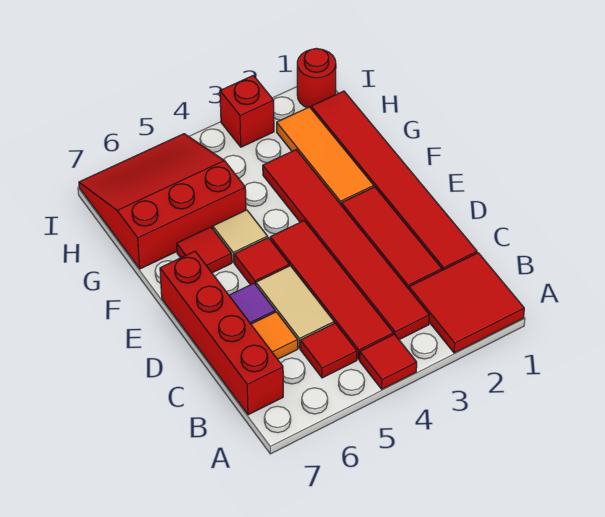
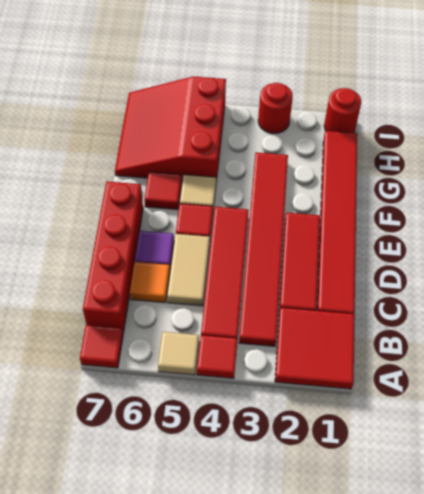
none -> tan 1x1 tile [158,332,199,375]
red 1x1 tile [300,323,357,378] -> red 1x1 tile moved to [80,325,123,368]
orange 1x3 tile [277,107,374,204] -> none
red 3x3 slope [79,134,246,269] -> red 3x3 slope turned to [115,76,226,182]
red 1x1 brick [220,75,274,147] -> red 1x1 round brick [258,83,293,133]

